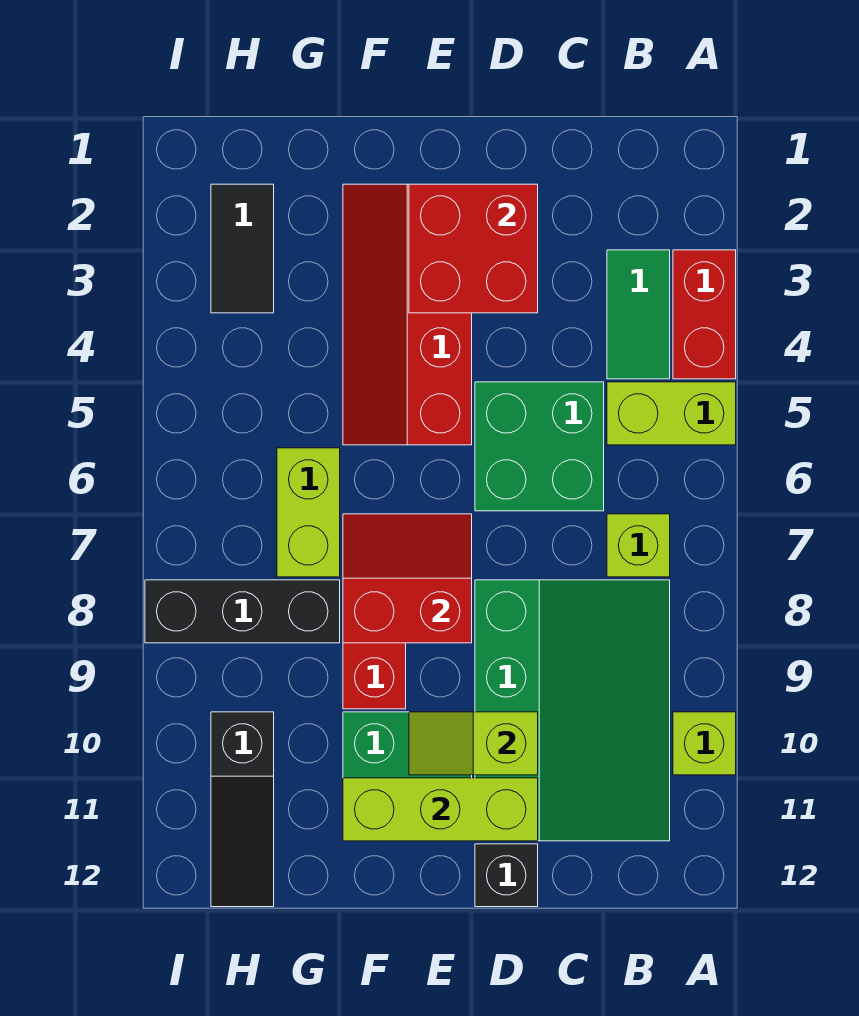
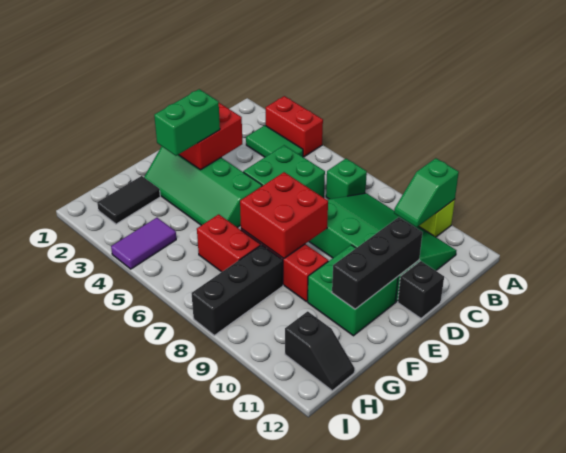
lime 1x2 brick [607,382,736,445] -> none
none -> green 1x2 slope [394,158,459,227]
lime 1x1 brick [607,514,670,577] -> green 1x1 brick [326,159,367,199]
lime 1x2 slope [409,712,538,775] -> none
lime 1x3 brick [343,778,538,841] -> black 1x3 brick [332,217,423,309]
red 2x4 slope [343,184,472,445] -> green 2x4 slope [144,146,262,228]
none -> green 1x2 brick [154,89,220,156]
red 2x2 slope [343,514,472,643] -> red 2x2 brick [240,172,328,259]
lime 1x2 brick [277,448,340,577] -> red 1x2 brick [197,214,261,272]
black 1x2 tile [211,184,274,313] -> black 1x2 tile turned to [97,176,160,224]
none -> purple 1x2 tile [111,218,176,269]
black 1x3 slope [211,712,274,907] -> black 1x2 slope [285,311,355,391]

